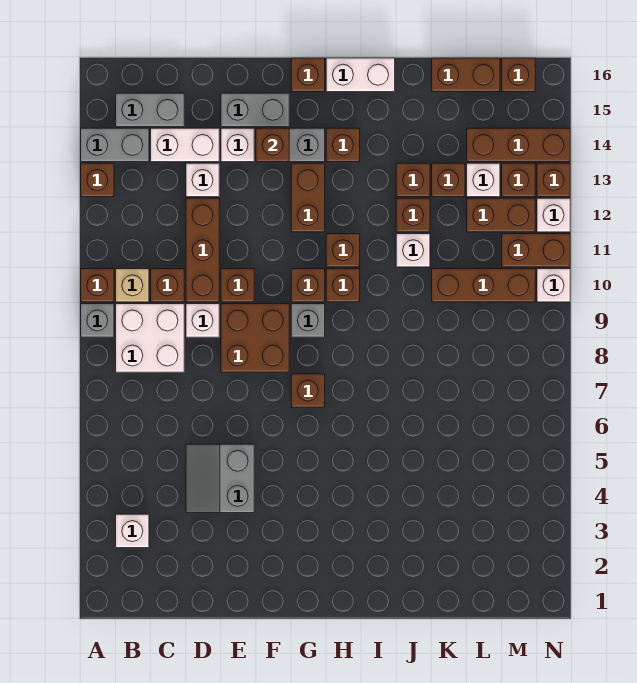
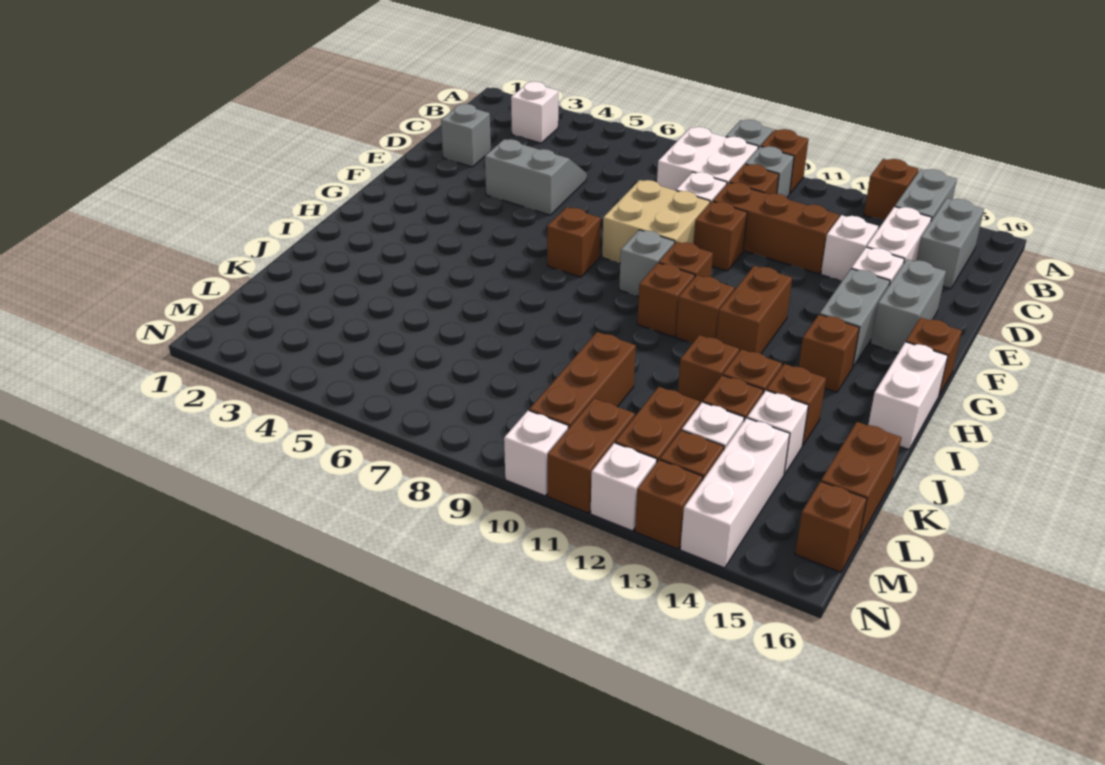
tan 1x1 brick [116,269,149,302] -> grey 1x1 brick [745,146,794,197]
none -> grey 1x1 brick [441,104,491,167]
brown 2x2 brick [221,304,289,372] -> tan 2x2 brick [602,180,710,263]
brown 1x1 brick [256,128,289,162] -> brown 1x1 brick moved to [767,364,826,446]
brown 1x2 brick [291,163,325,232] -> brown 1x2 brick turned to [716,266,792,354]
white 1x1 brick [396,234,430,267] -> white 1x1 brick moved to [747,390,808,474]
brown 1x3 brick [467,128,570,162] -> white 1x3 brick [680,418,790,568]

